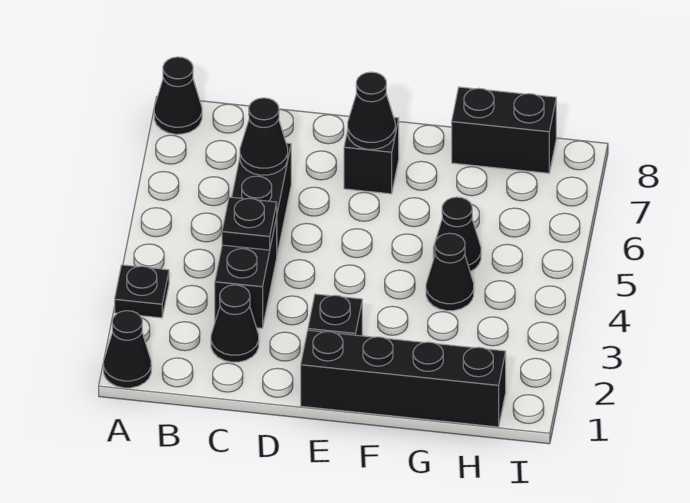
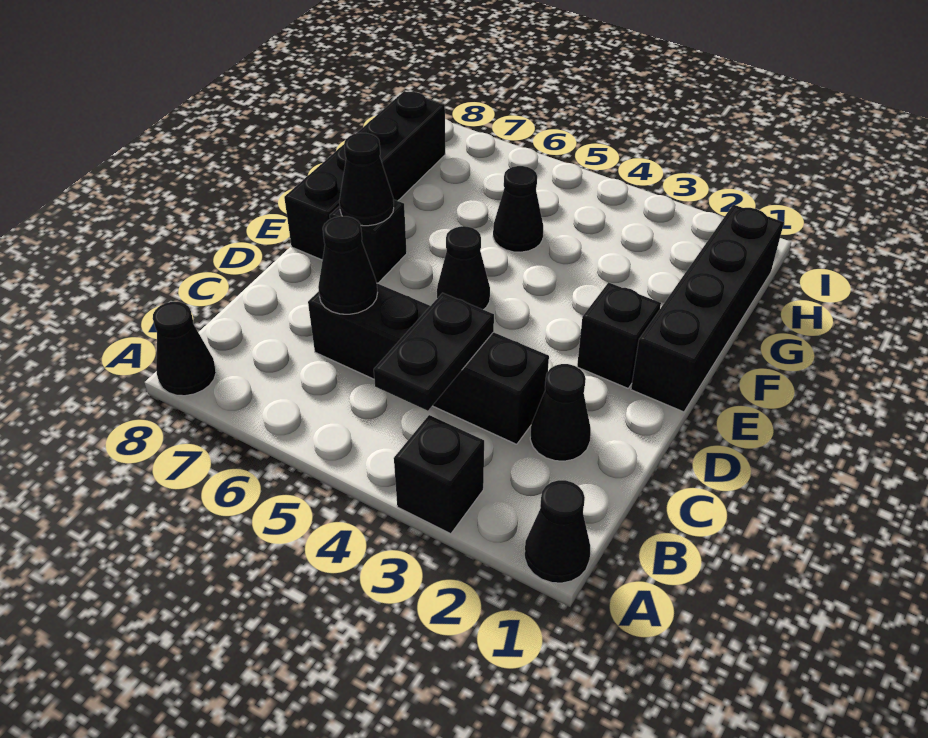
black 1x1 plate [115,265,169,318] -> black 1x1 brick [394,415,484,534]
black 1x1 plate [222,197,277,250] -> black 1x2 plate [374,293,494,411]
black 1x1 cone [426,233,474,311] -> black 1x1 cone moved to [437,226,490,310]
black 1x2 brick [452,87,556,173] -> black 1x4 brick [284,91,445,260]

